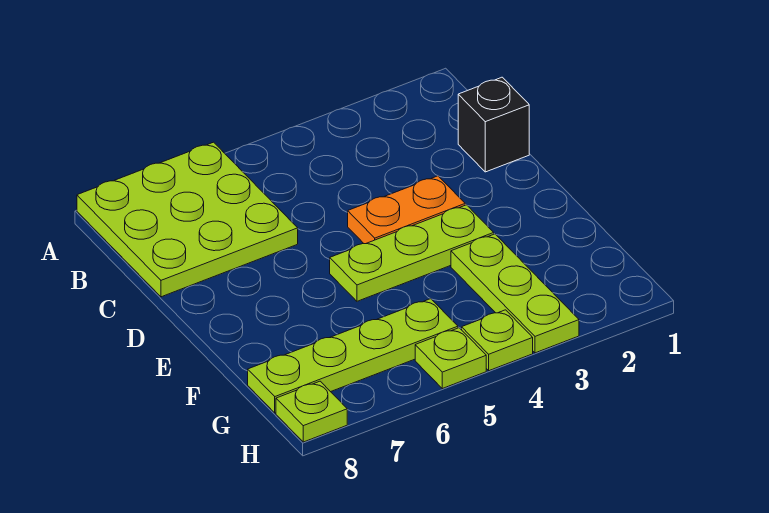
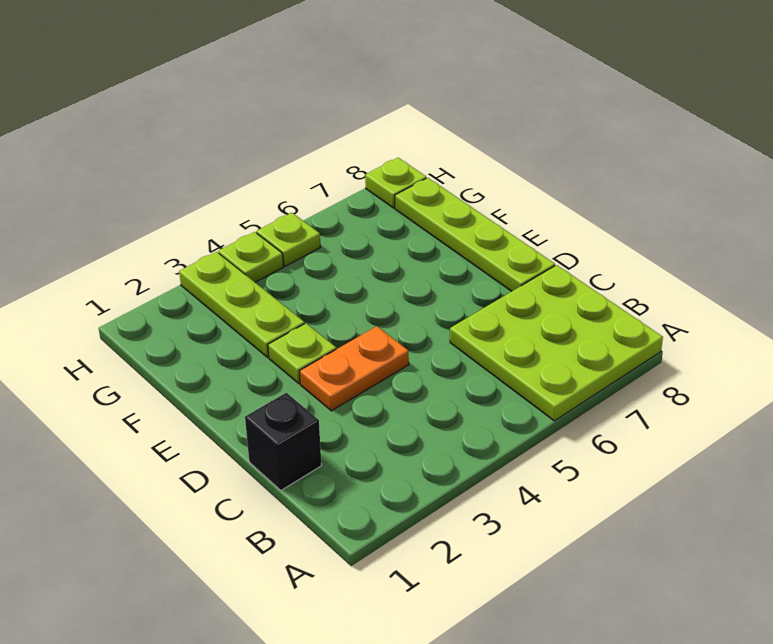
lime 1x3 plate [330,205,494,301] -> lime 1x1 plate [268,323,336,384]
lime 1x4 plate [248,299,458,413] -> lime 1x4 plate turned to [395,178,555,291]

